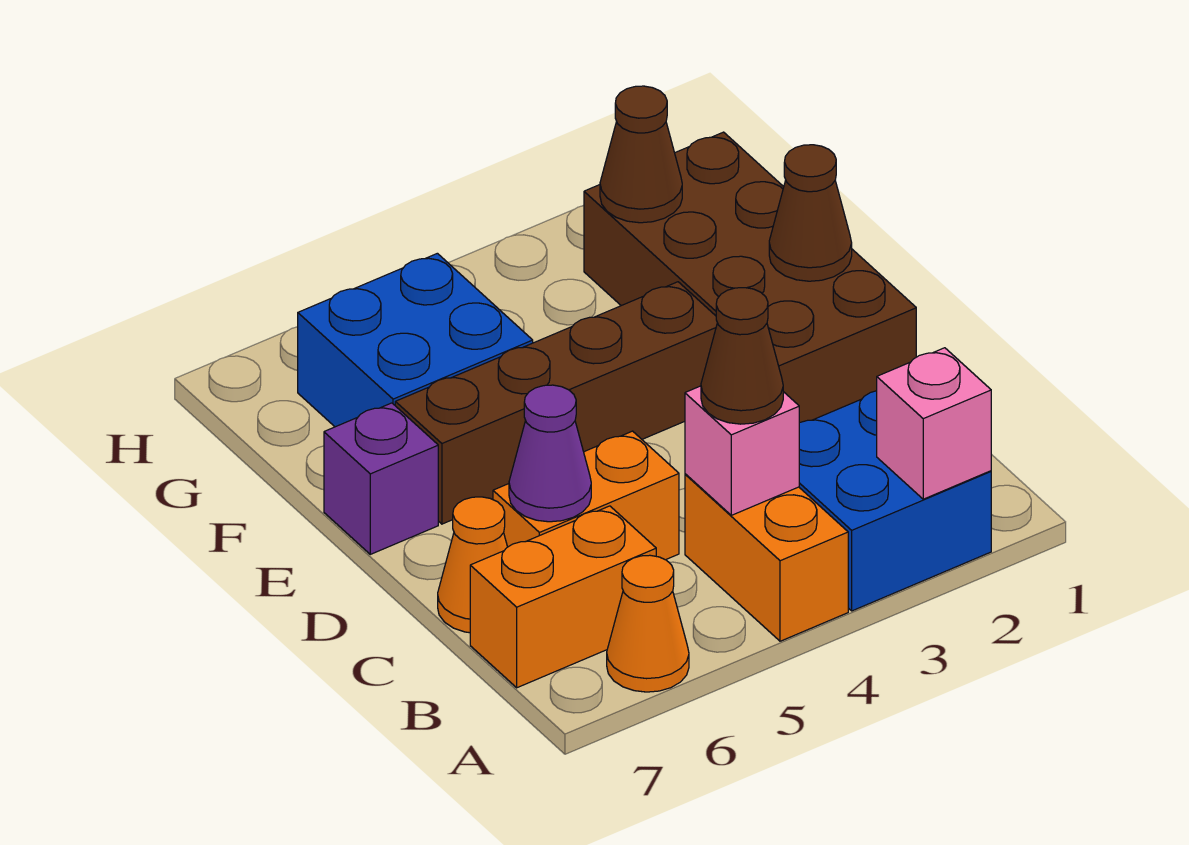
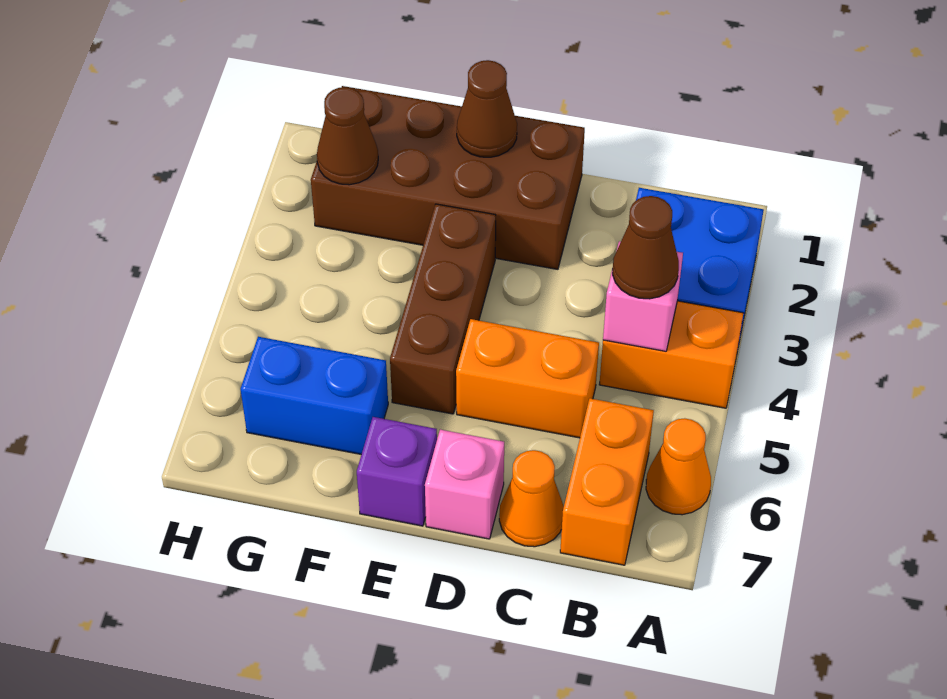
pink 1x1 brick [877,348,991,499] -> pink 1x1 brick moved to [425,430,504,539]
orange 1x2 brick [493,431,679,560] -> orange 1x2 brick turned to [456,319,599,438]
purple 1x1 cone [509,385,591,522] -> none
brown 1x4 brick [395,282,717,524] -> brown 1x3 brick [390,204,496,414]
blue 2x2 brick [298,253,533,427] -> blue 1x2 brick [240,337,388,455]

